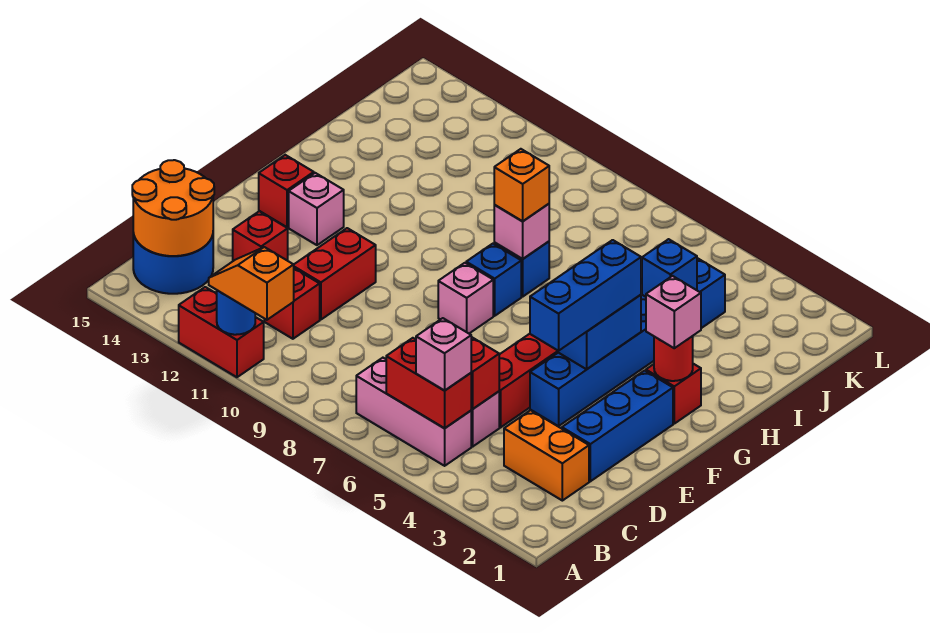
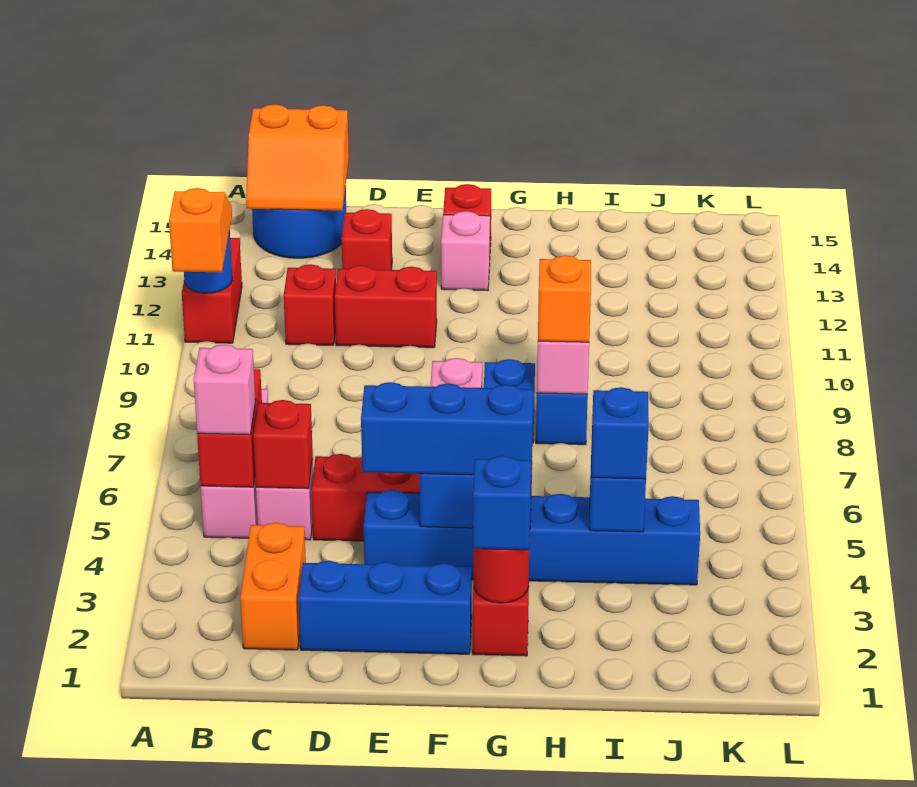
orange 2x2 round brick [132,160,214,256] -> orange 2x2 slope [246,104,349,211]
pink 1x1 brick [646,276,701,348] -> blue 1x1 brick [473,456,531,550]
none -> blue 1x1 brick [591,387,649,479]

